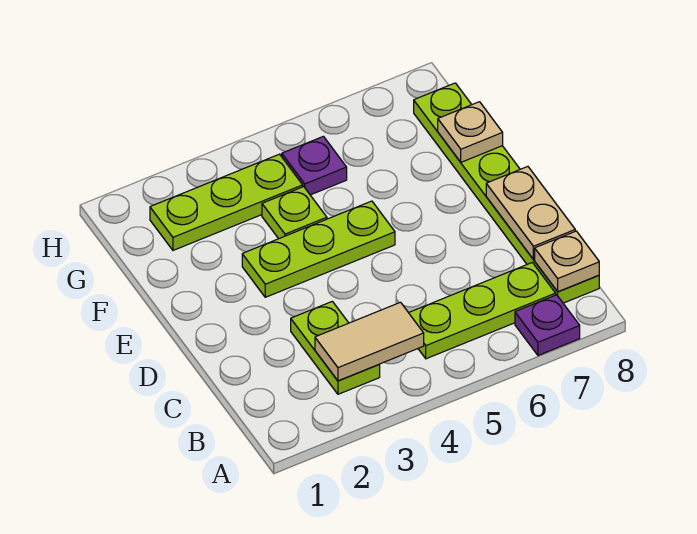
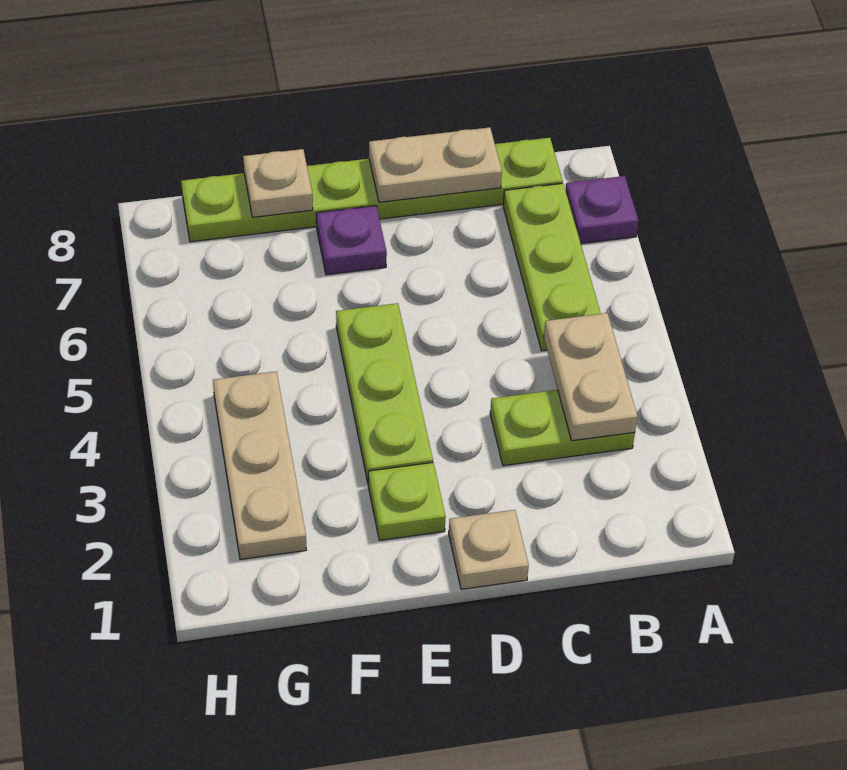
tan 1x2 tile [315,302,424,381] -> tan 1x2 plate [544,313,637,441]
tan 1x1 plate [535,231,599,292] -> tan 1x1 plate moved to [449,510,529,589]
lime 1x1 plate [262,187,327,239] -> lime 1x1 plate moved to [368,463,446,540]
lime 1x3 plate [150,154,303,250] -> tan 1x3 plate [213,372,306,559]
purple 1x1 plate [282,136,347,195] -> purple 1x1 plate moved to [316,206,387,275]

